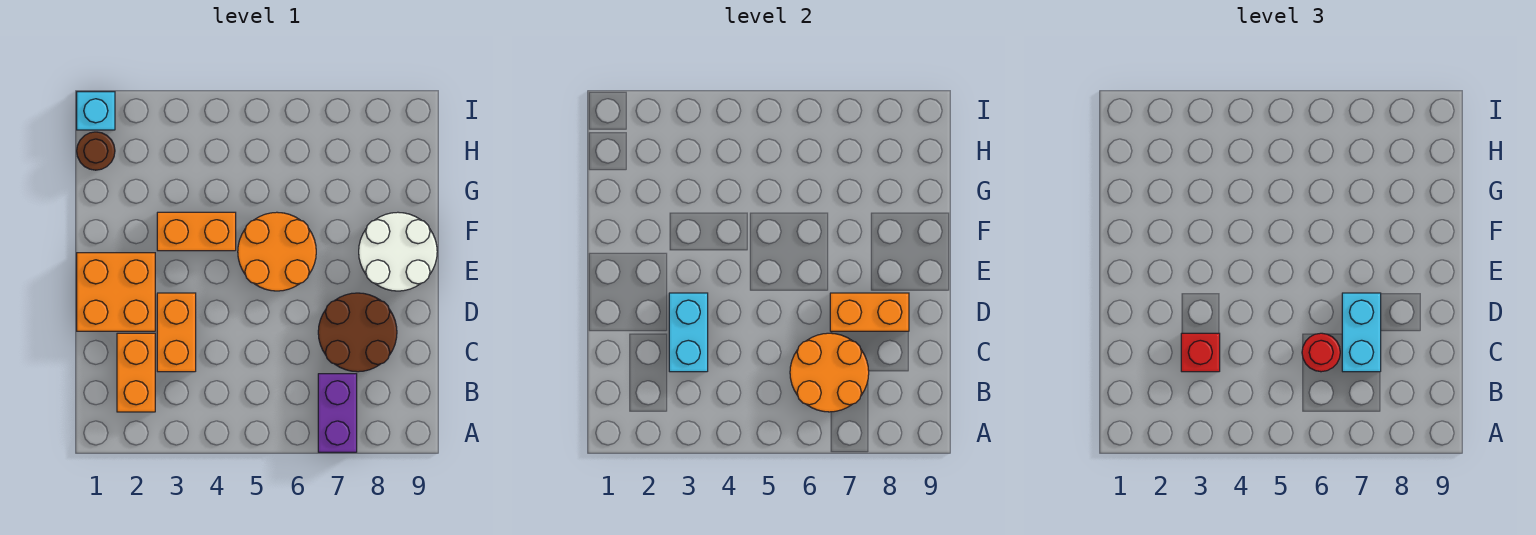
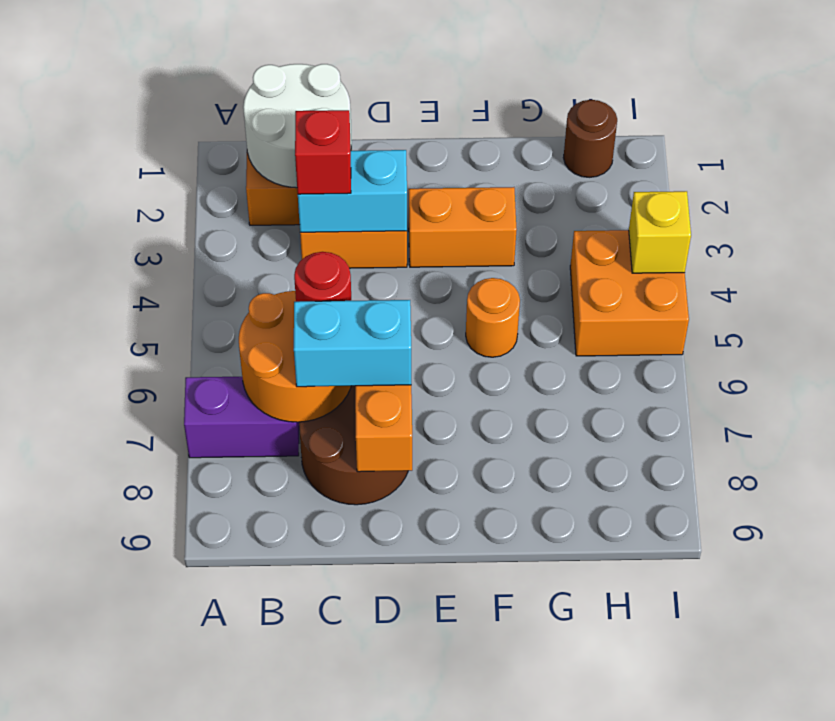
orange 2x2 brick [77,253,155,331] -> orange 2x2 brick moved to [570,230,689,356]
orange 2x2 round brick [238,212,316,291] -> orange 1x1 round brick [466,278,520,357]
white 2x2 round brick [359,212,437,291] -> white 2x2 round brick moved to [243,64,352,188]
orange 1x2 brick [157,212,236,251] -> orange 1x2 brick turned to [409,187,517,267]
cyan 1x1 brick [77,92,115,130] -> none
none -> yellow 1x1 brick [629,191,691,273]

